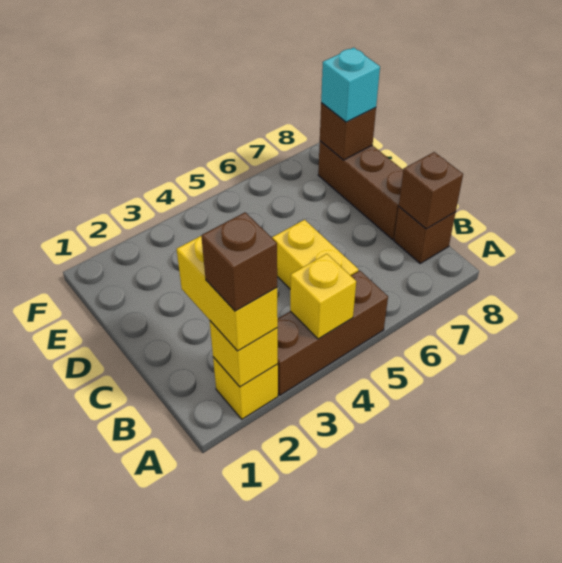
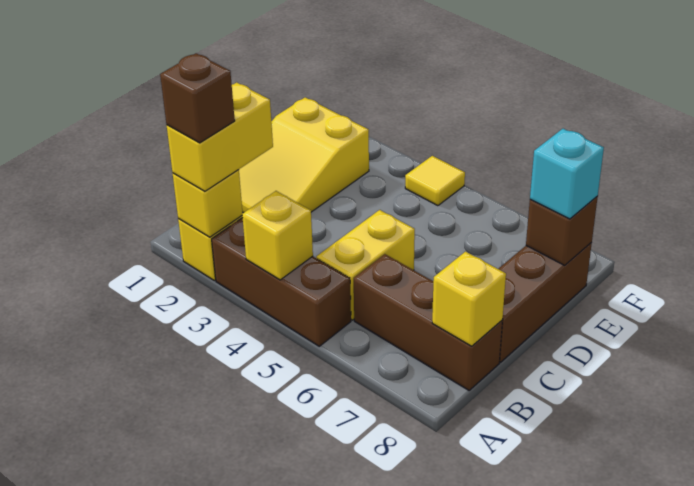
brown 1x1 brick [394,207,456,263] -> brown 1x3 brick [354,254,502,390]
brown 1x1 brick [399,152,463,229] -> yellow 1x1 brick [432,252,506,346]
none -> yellow 2x3 slope [239,97,369,213]
none -> yellow 1x1 tile [405,156,465,206]

